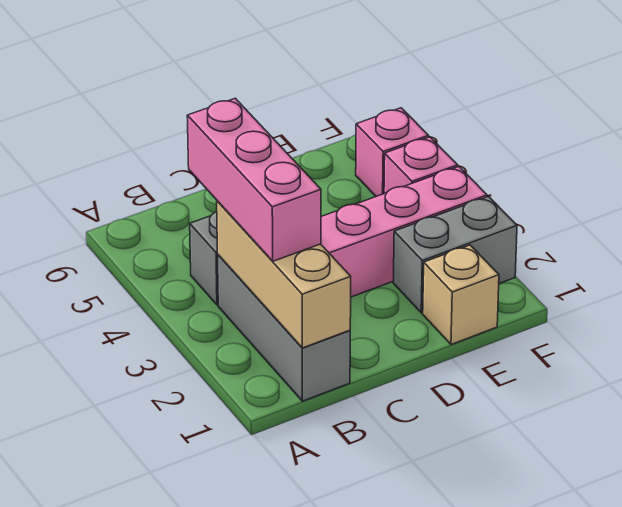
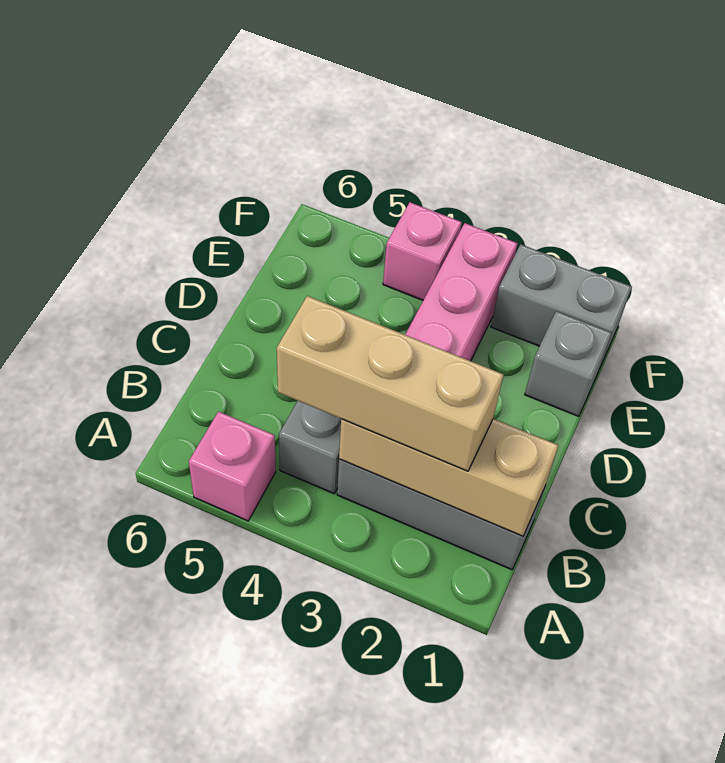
pink 1x3 brick [187,98,321,261] -> tan 1x3 brick [277,296,504,471]
tan 1x1 brick [423,245,499,345] -> grey 1x1 brick [525,311,612,416]
grey 1x2 brick [393,197,517,313] -> grey 1x2 brick turned to [491,244,632,367]
pink 1x1 brick [356,108,429,196] -> pink 1x1 brick moved to [189,412,276,521]

